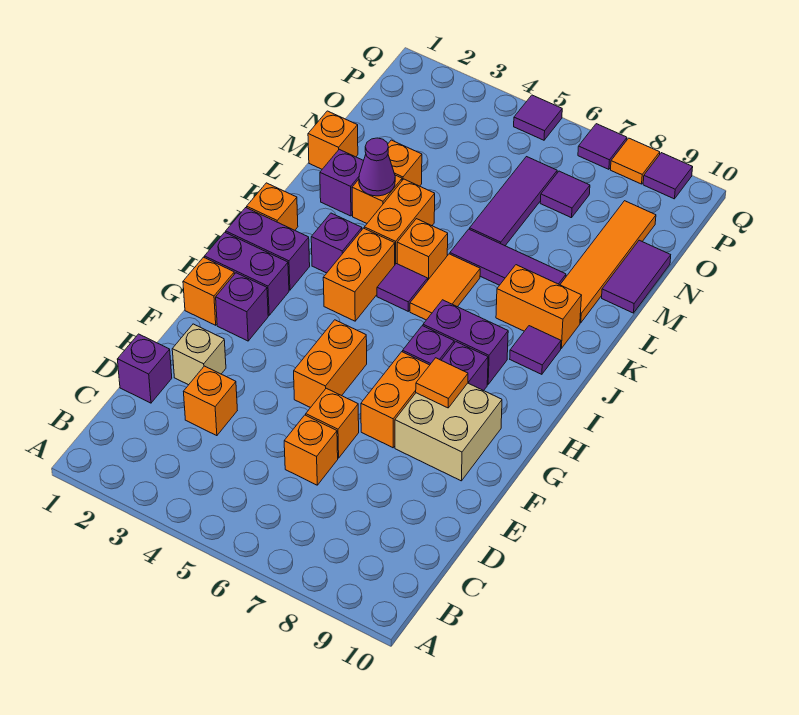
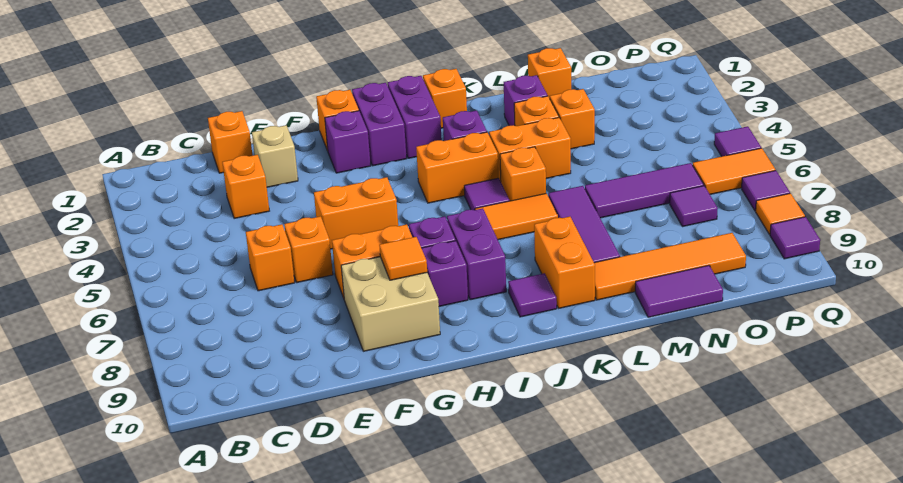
purple 1x1 brick [117,334,172,403] -> orange 1x1 brick [208,111,253,173]
purple 1x1 cone [359,138,395,196] -> none
none -> orange 1x2 tile [693,148,775,194]

